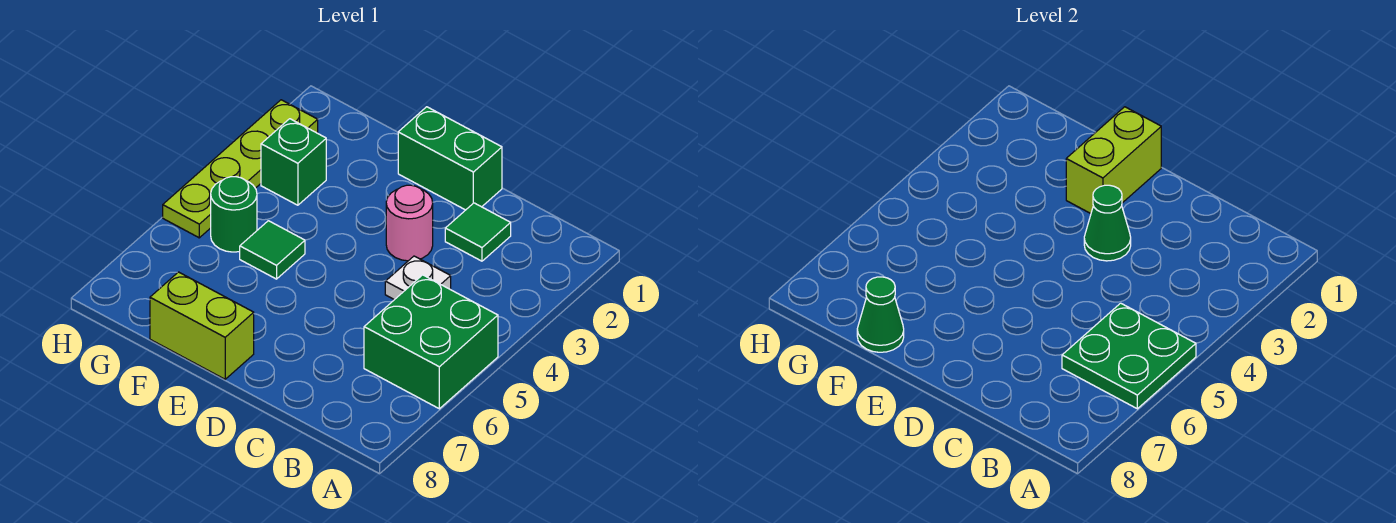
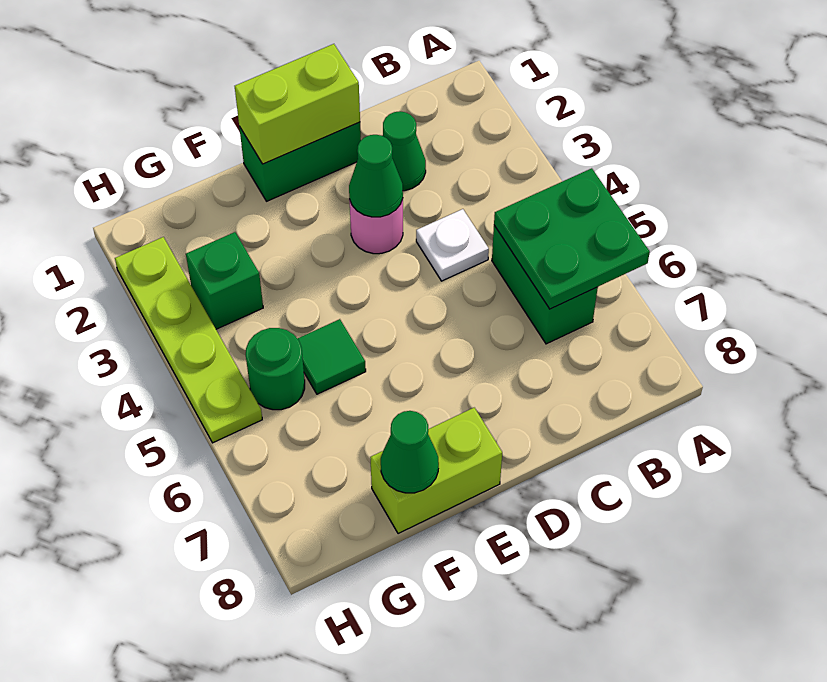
green 2x2 brick [364,275,498,409] -> green 1x2 brick [492,225,598,344]
green 1x1 tile [445,203,511,261] -> green 1x1 cone [383,111,426,191]
lime 1x2 brick [1066,107,1161,214] -> lime 1x2 brick turned to [235,44,360,164]

